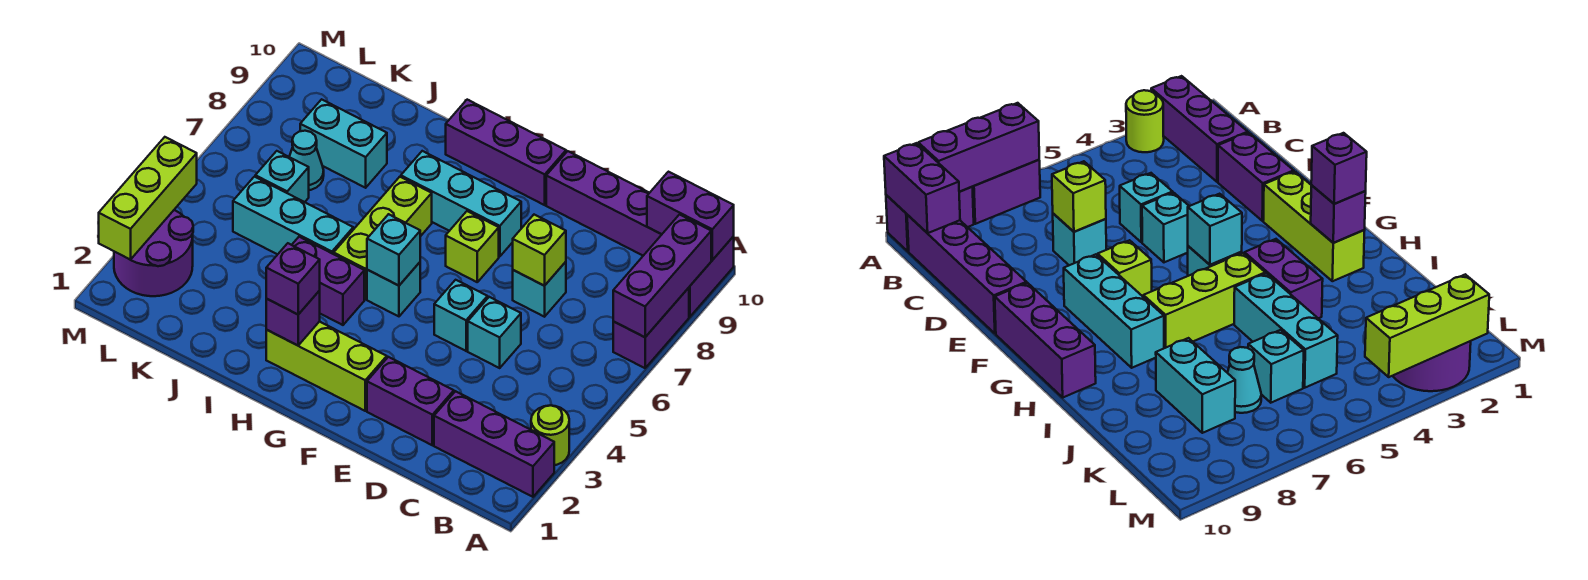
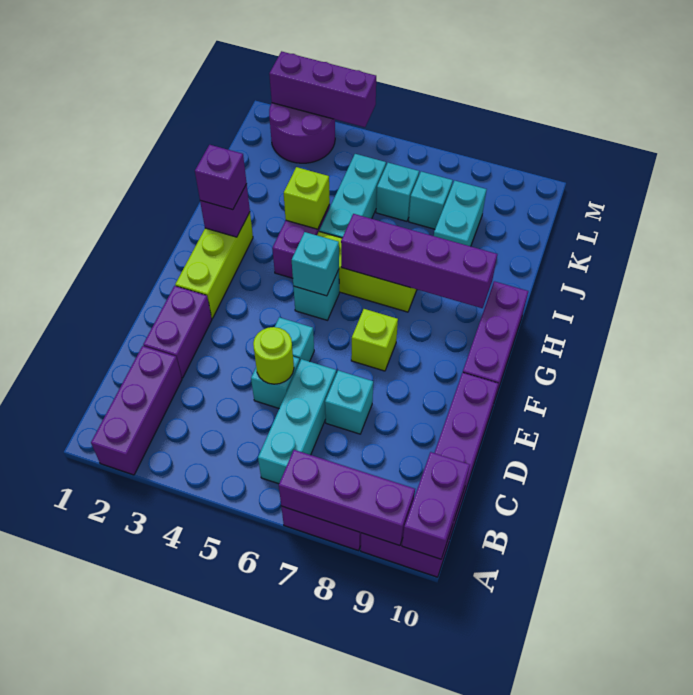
lime 1x1 round brick [531,405,569,465] -> lime 1x1 round brick moved to [253,327,294,384]
lime 1x1 brick [513,215,566,286] -> lime 1x1 brick moved to [284,167,330,229]
cyan 1x3 brick [401,151,521,257] -> cyan 1x3 brick moved to [258,359,336,484]
none -> purple 1x4 brick [341,214,497,308]
cyan 1x1 cone [289,131,324,190] -> cyan 1x1 brick [409,172,453,229]
lime 1x3 brick [99,137,197,260] -> purple 1x3 brick [269,51,376,127]

